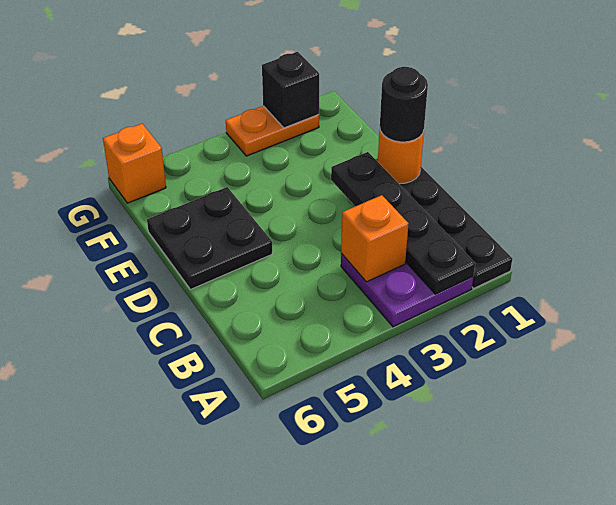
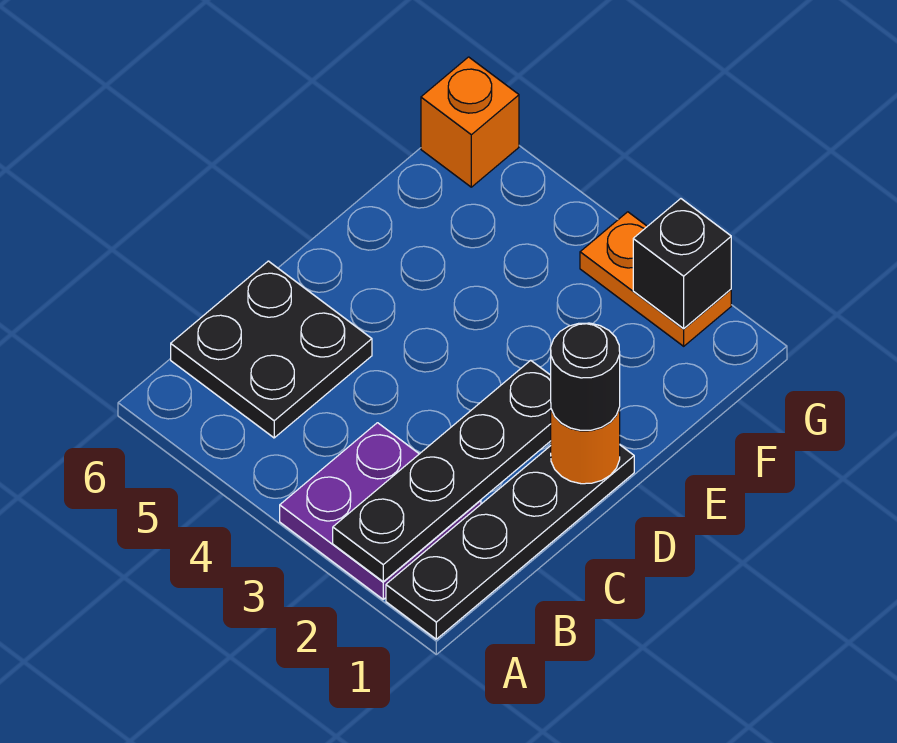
orange 1x1 brick [341,195,409,282] -> none
black 2x2 plate [147,187,272,290] -> black 2x2 plate moved to [171,261,372,438]

